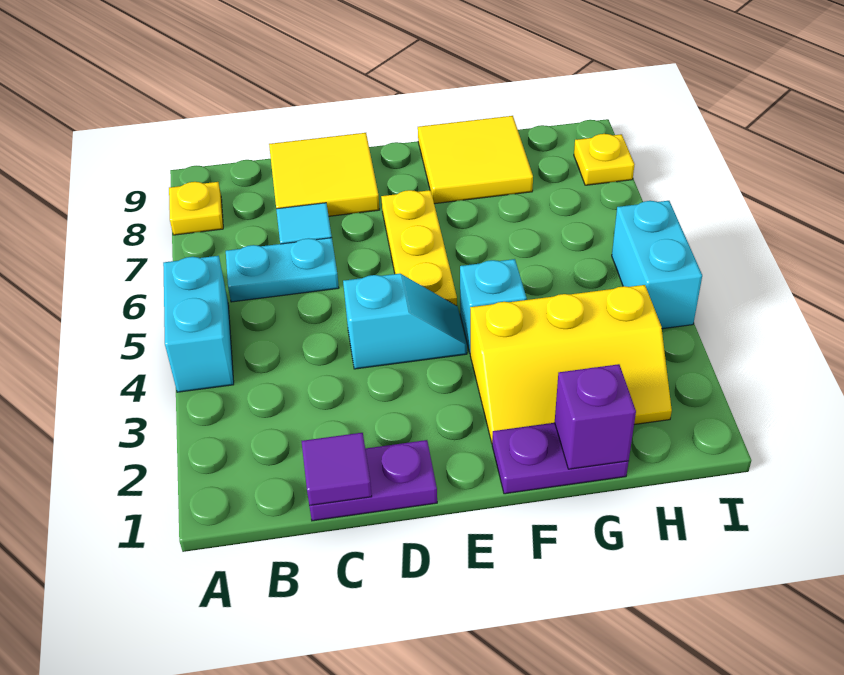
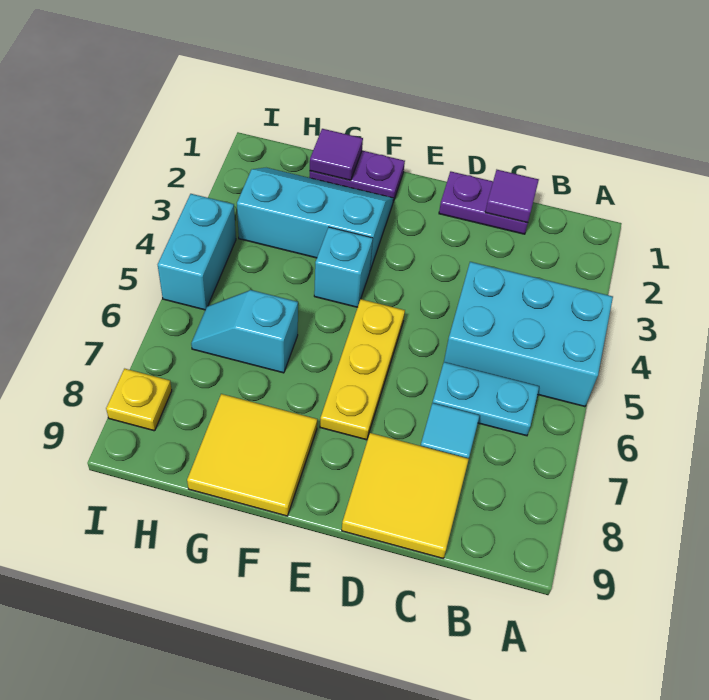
cyan 1x2 brick [163,256,234,392] -> cyan 2x3 brick [444,262,613,407]
yellow 1x1 plate [169,182,223,235] -> none
cyan 1x2 slope [343,274,467,369] -> cyan 1x2 slope moved to [191,290,298,373]
yellow 2x3 slope [470,285,672,443] -> cyan 2x3 slope [237,168,393,270]
purple 1x1 brick [555,364,636,469] -> purple 1x1 tile [310,129,363,180]

